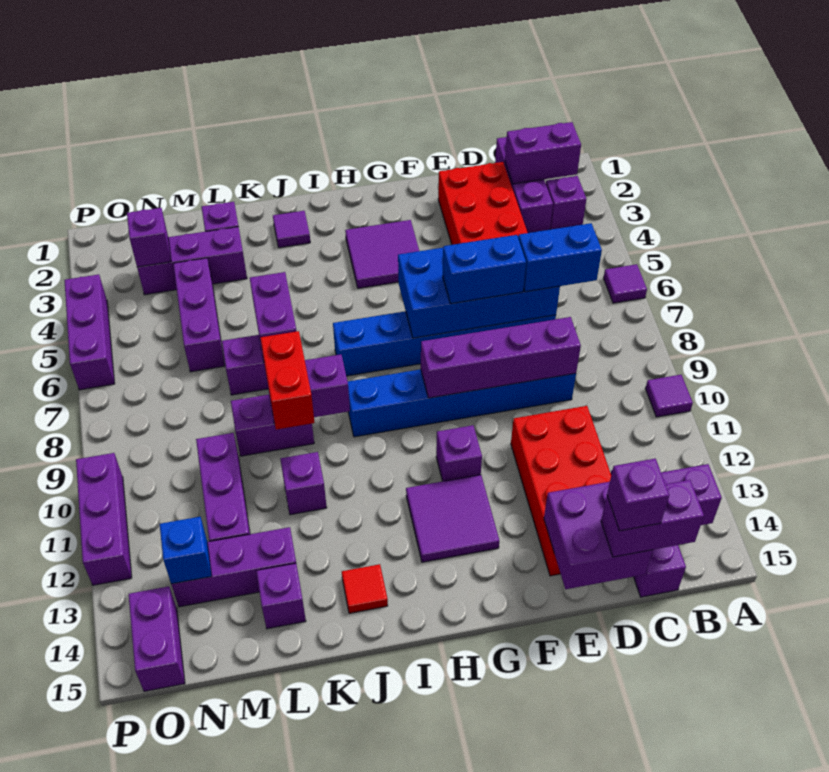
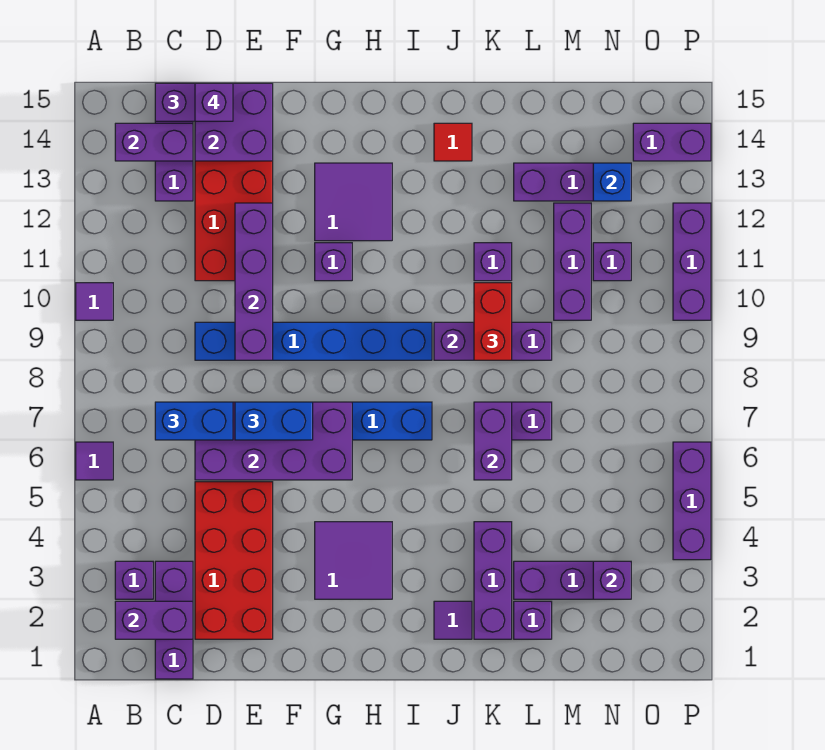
blue 2x4 brick [398,236,560,338] -> purple 2x4 brick [195,402,352,480]
purple 1x4 brick [421,317,581,398] -> purple 1x4 brick turned to [235,203,273,360]
purple 1x1 brick [256,563,306,629] -> purple 1x1 brick moved to [593,243,631,281]
purple 1x3 brick [173,258,225,372] -> purple 1x3 brick moved to [474,522,512,639]
purple 1x2 brick [129,586,185,692] -> purple 1x2 brick turned to [633,123,711,161]

